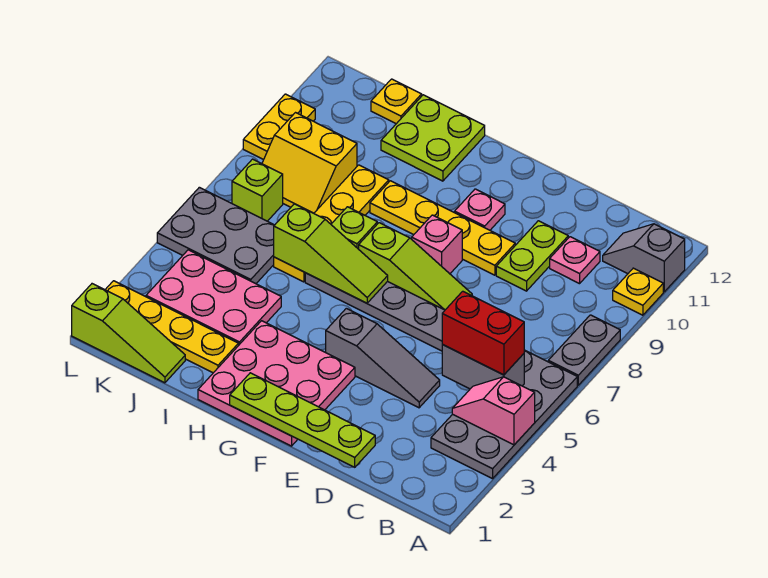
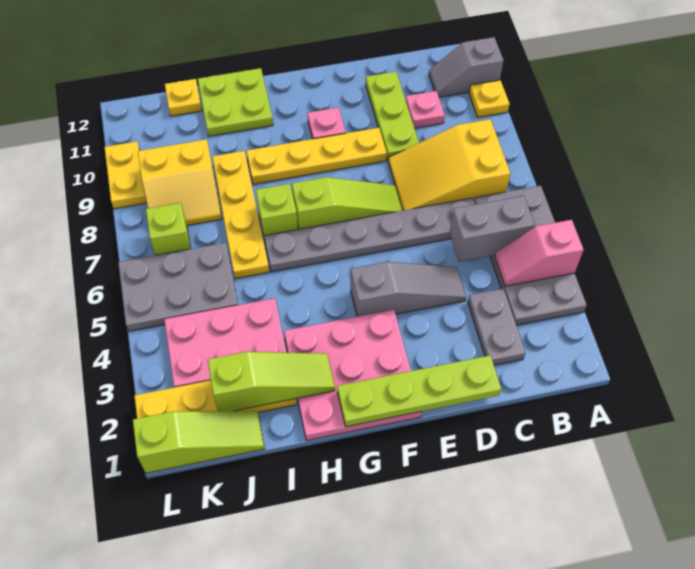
grey 1x2 plate [548,315,620,385] -> grey 1x2 plate moved to [468,289,525,365]
red 1x2 brick [442,291,524,375] -> none
none -> yellow 2x3 slope [388,119,510,210]
lime 1x2 plate [496,221,568,291] -> lime 1x3 plate [366,72,419,159]
pink 1x1 brick [412,215,462,274] -> none
lime 1x3 slope [274,204,388,303] -> lime 1x3 slope moved to [208,352,335,411]

